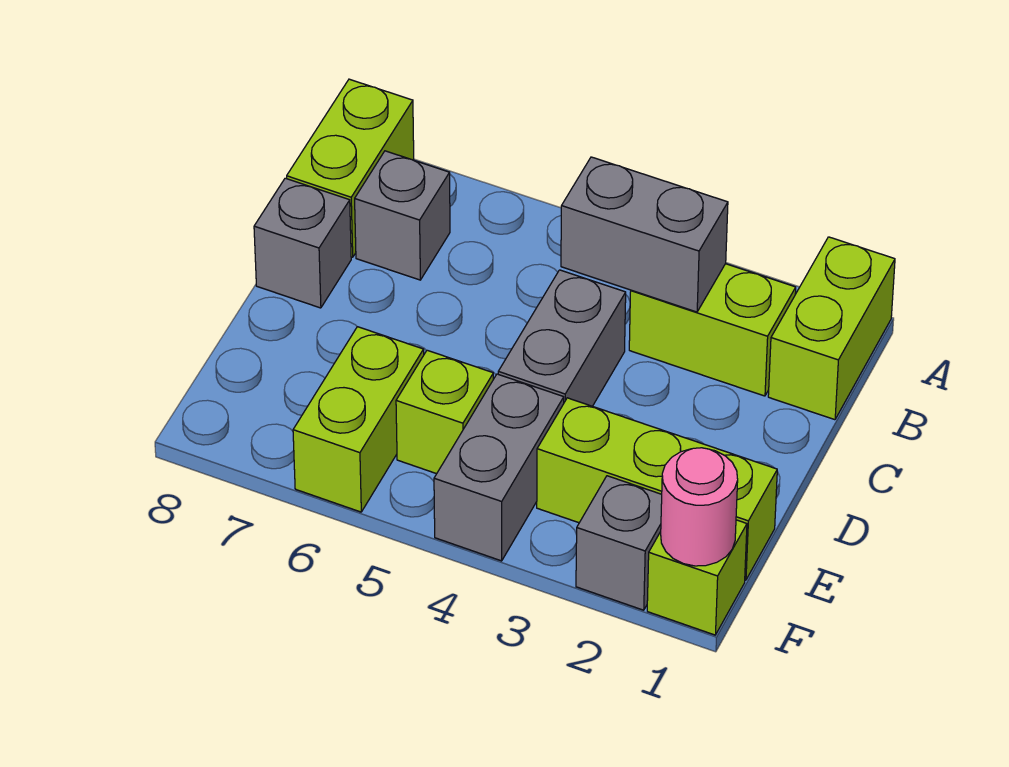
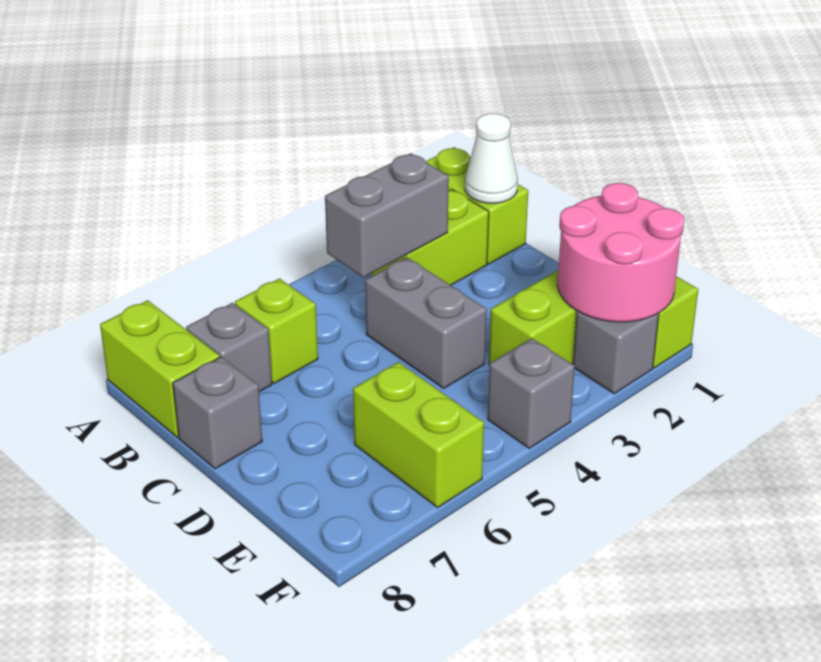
none -> white 1x1 cone [465,113,518,203]
grey 1x2 brick [434,374,564,561] -> grey 1x1 brick [488,338,575,448]
lime 1x1 brick [396,350,493,474] -> lime 1x1 brick moved to [235,279,318,383]
pink 1x1 round brick [661,448,738,566] -> pink 2x2 round brick [558,183,684,322]

